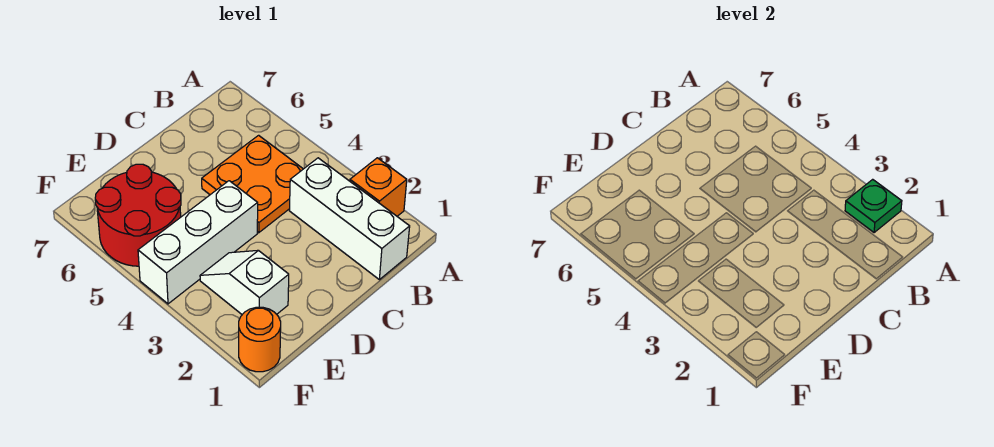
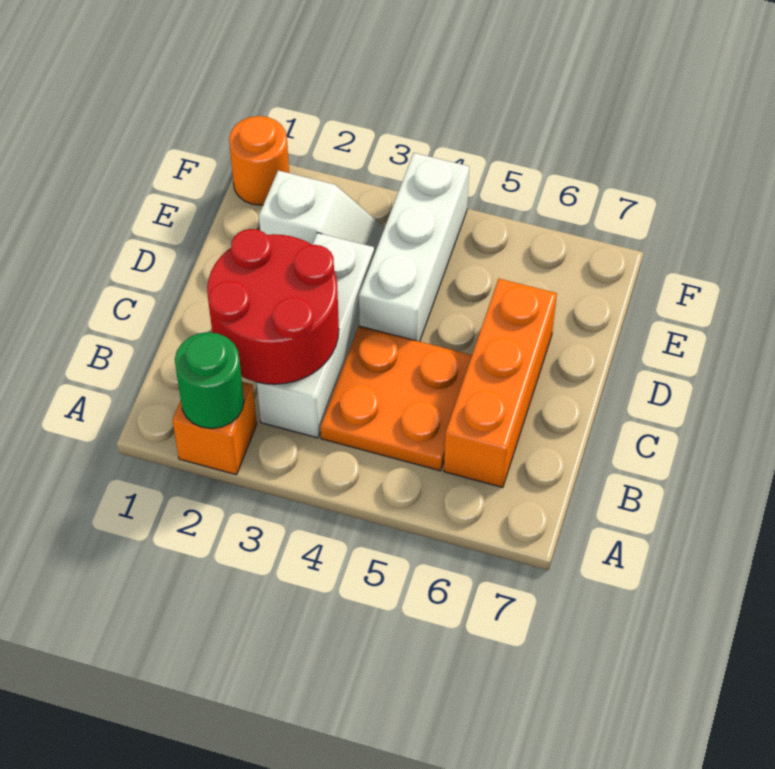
green 1x1 plate [845,179,902,233] -> green 1x1 round brick [175,332,244,429]
white 1x3 brick [289,158,410,280] -> white 1x3 brick turned to [257,233,374,438]
none -> orange 1x3 brick [444,279,557,488]
red 2x2 round brick [95,164,181,266] -> red 2x2 round brick moved to [207,229,339,384]

